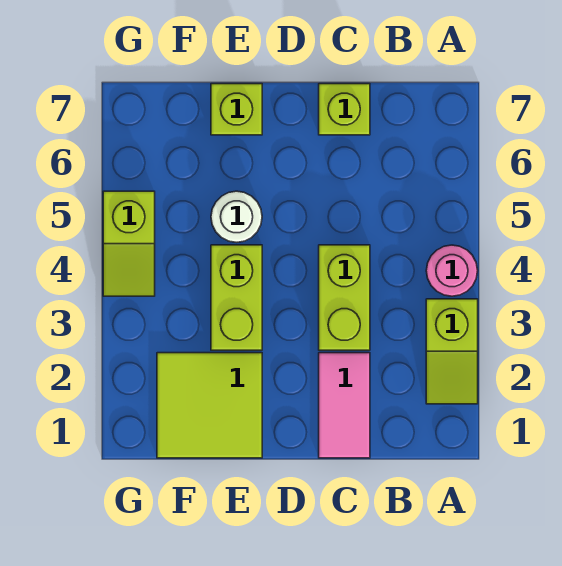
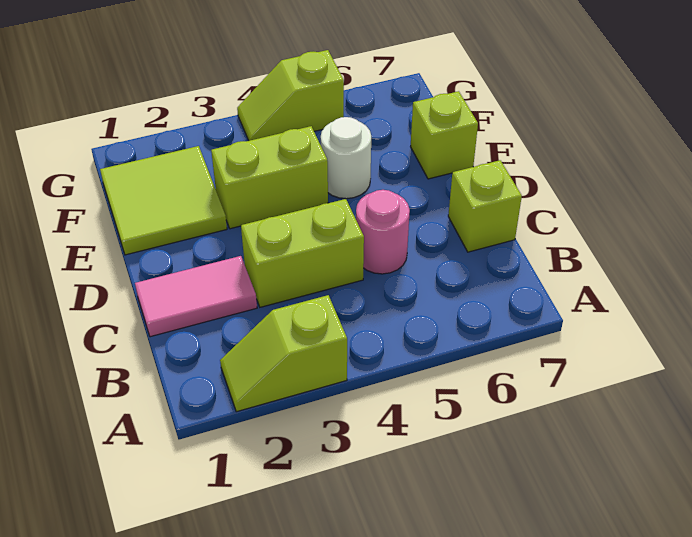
pink 1x1 round brick [426,245,478,296] -> pink 1x1 round brick moved to [356,190,410,274]

